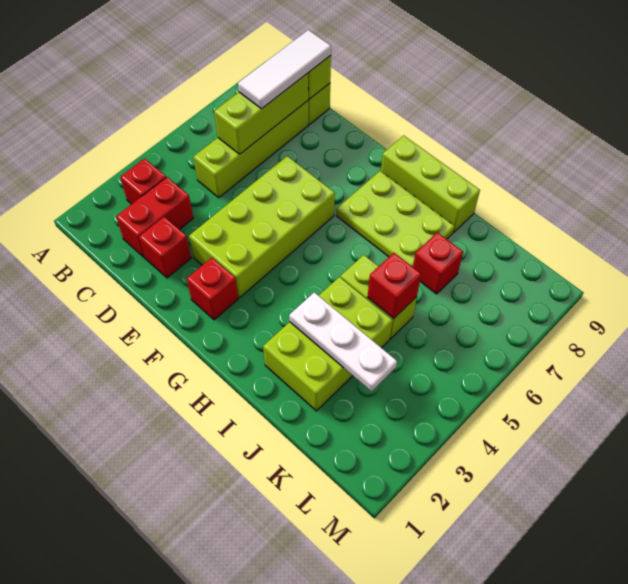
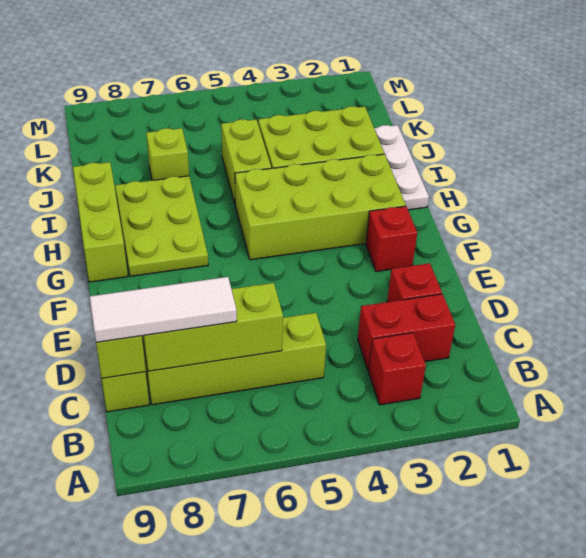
lime 2x4 brick [189,156,335,297] -> lime 2x4 brick moved to [235,154,406,260]
white 1x3 plate [289,292,397,391] -> white 1x3 plate moved to [374,125,429,210]
red 1x1 brick [368,253,421,318] -> none
red 1x1 brick [413,232,463,294] -> lime 1x1 brick [146,128,189,180]

